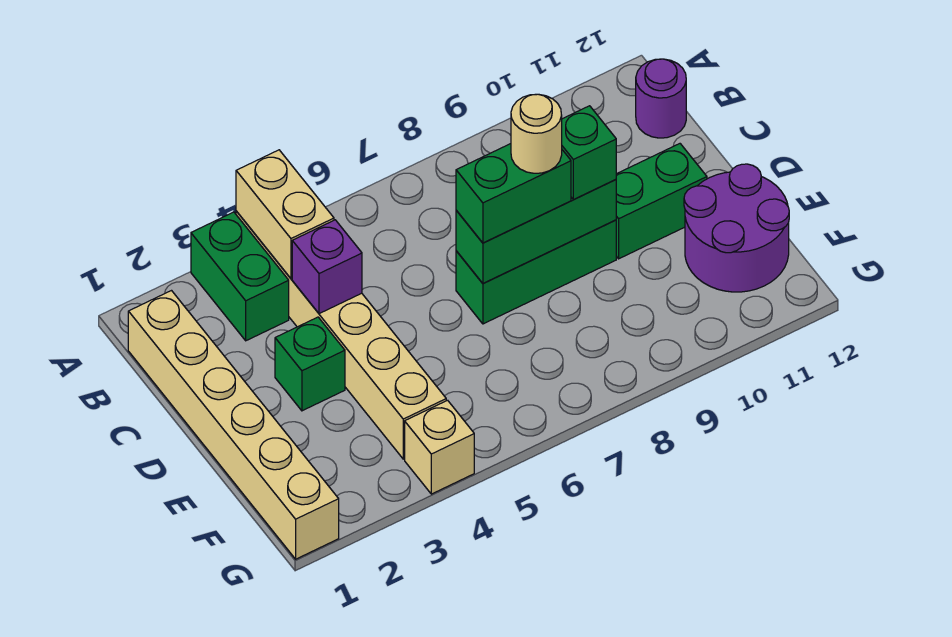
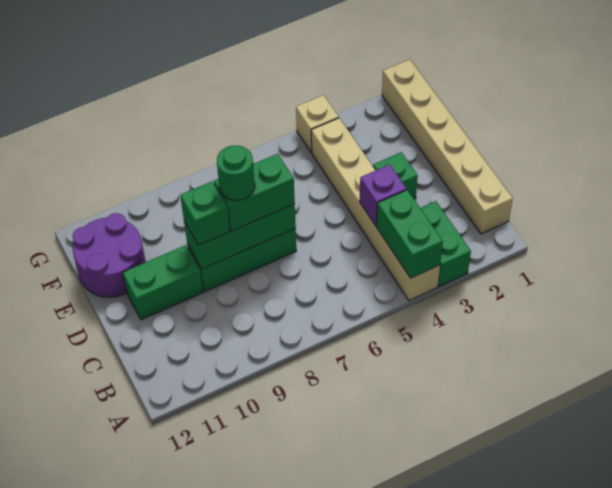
tan 1x2 brick [236,150,334,279] -> green 1x2 brick [377,190,443,278]
purple 1x1 round brick [636,59,686,138] -> none
tan 1x1 round brick [511,94,562,173] -> green 1x1 round brick [217,146,255,200]

